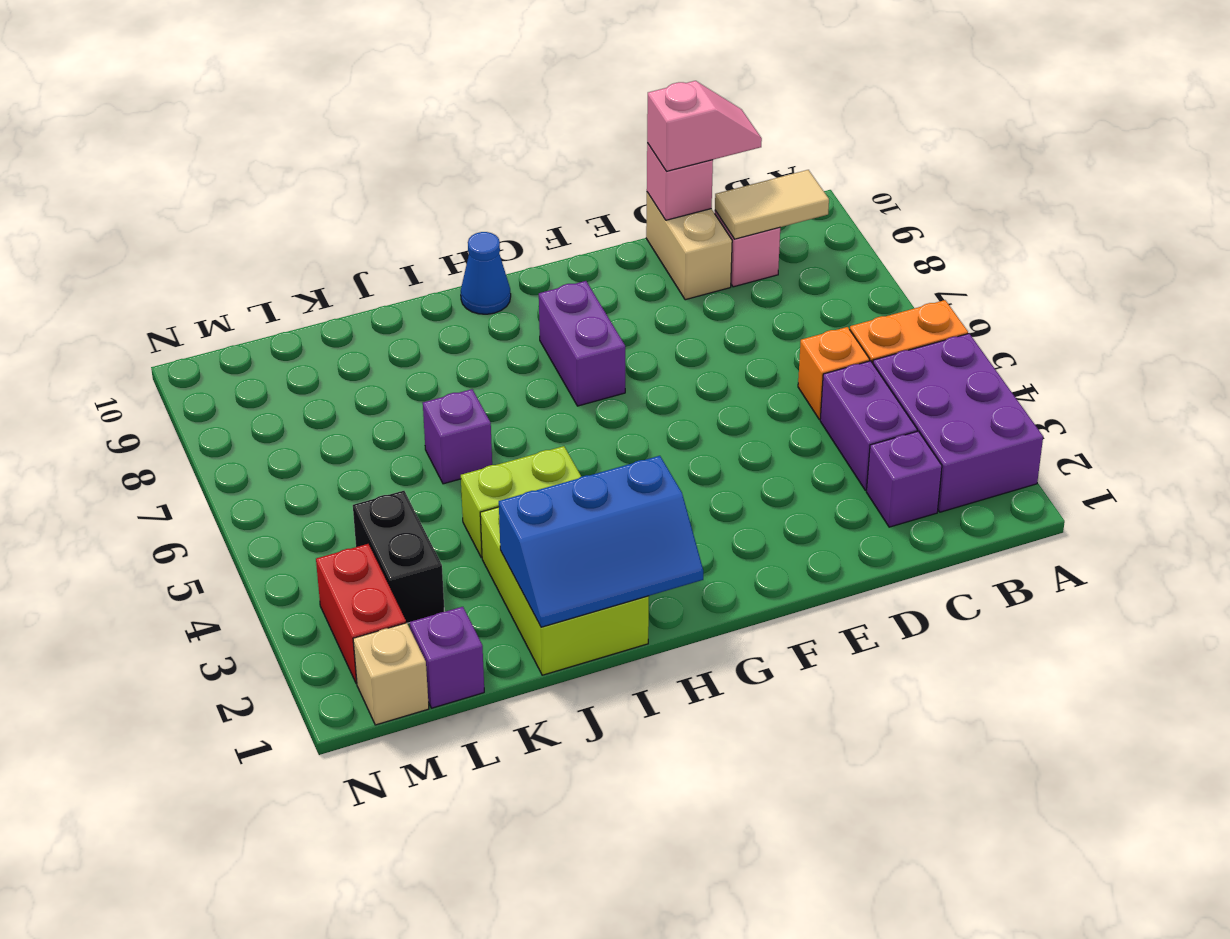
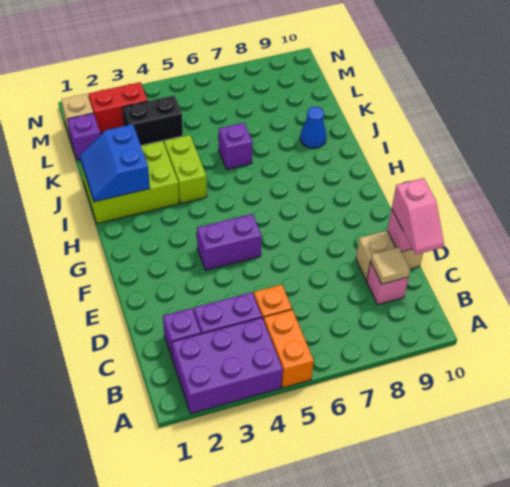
tan 1x2 tile [715,170,829,239] -> tan 1x1 tile [371,247,410,284]
purple 1x2 brick [539,281,625,406] -> purple 1x2 brick moved to [197,214,262,270]
blue 2x3 slope [499,456,703,627] -> blue 2x2 slope [80,124,150,202]
blue 1x1 cone [461,232,511,314] -> blue 1x1 cone moved to [300,107,326,148]

